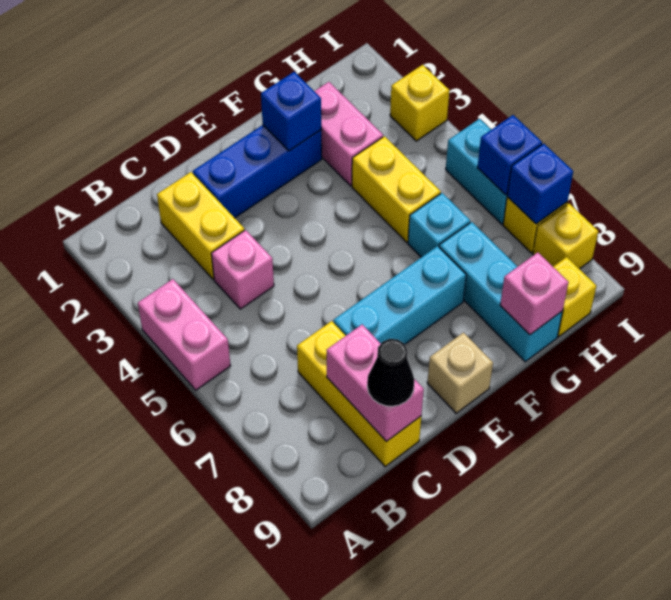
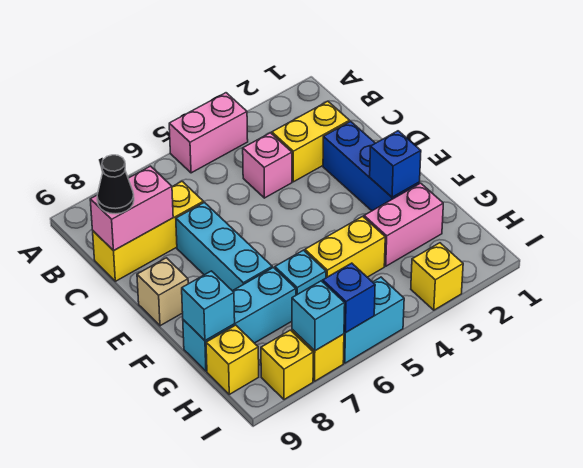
pink 1x1 brick [500,252,569,335] -> cyan 1x1 brick [182,271,235,341]
blue 1x1 brick [507,143,573,224] -> cyan 1x1 brick [292,281,345,351]

